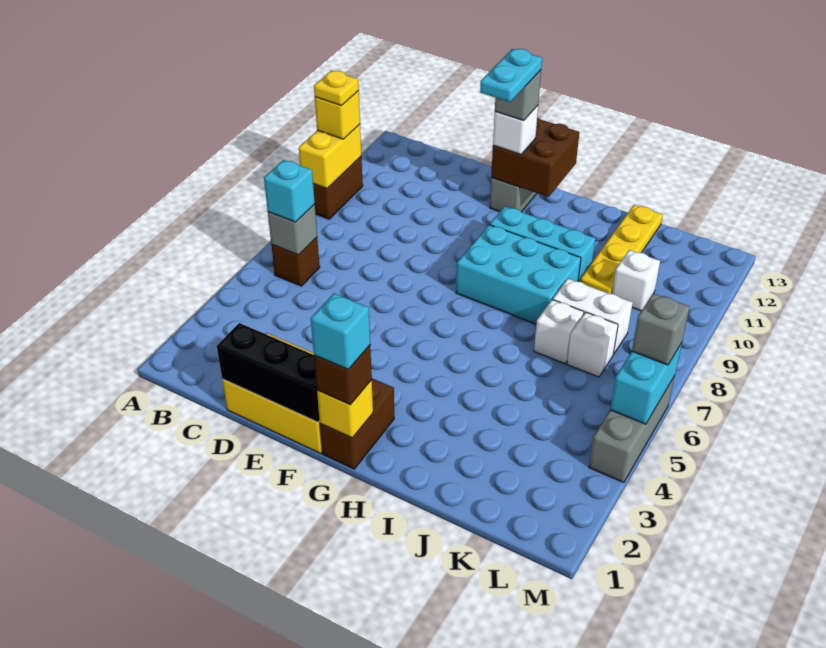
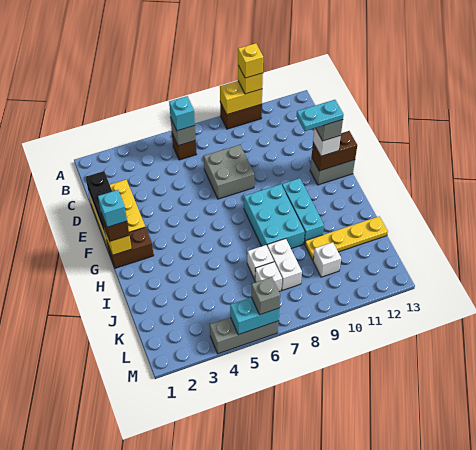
yellow 1x1 plate [314,71,359,106] -> yellow 1x1 brick [238,43,263,78]
none -> grey 2x2 brick [204,145,254,199]
brown 2x2 brick [491,117,579,197] -> brown 1x2 brick [312,131,357,171]

